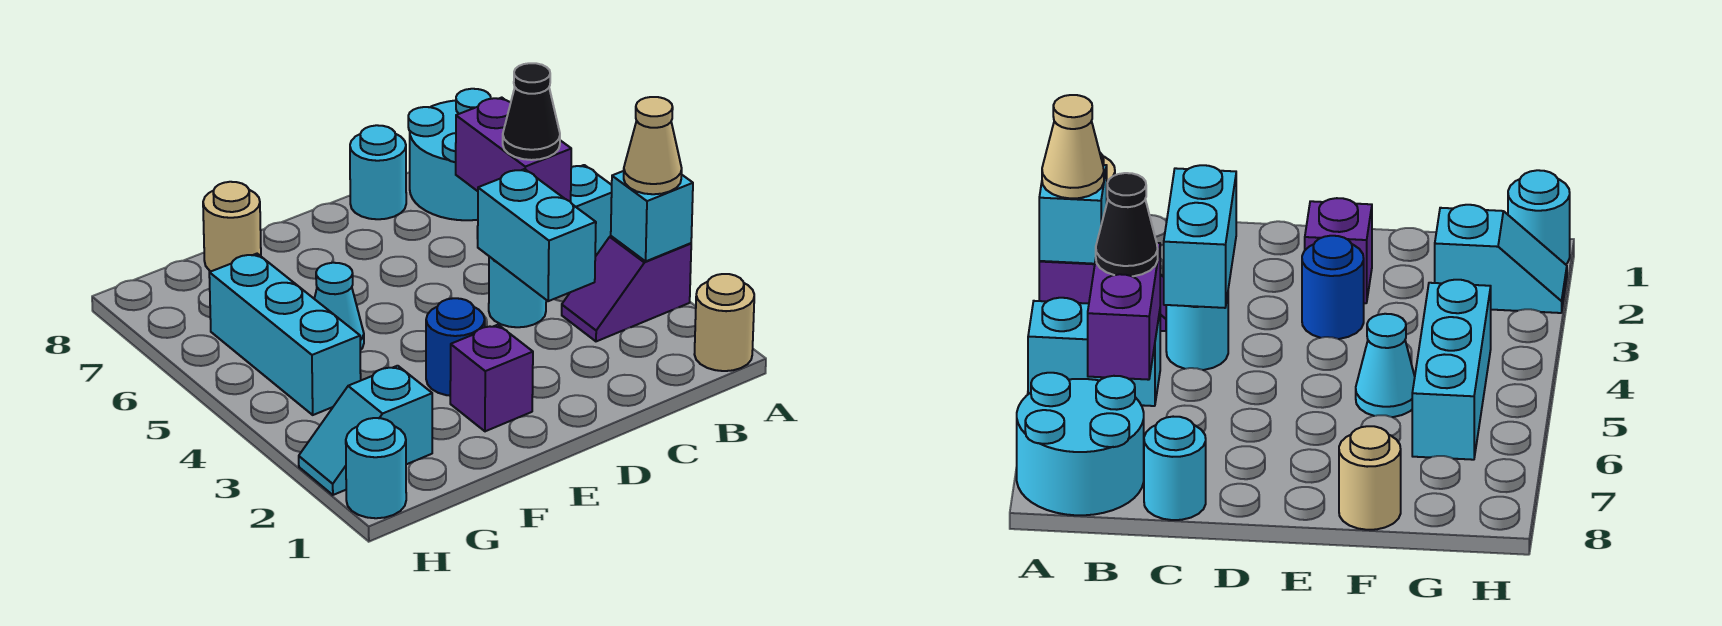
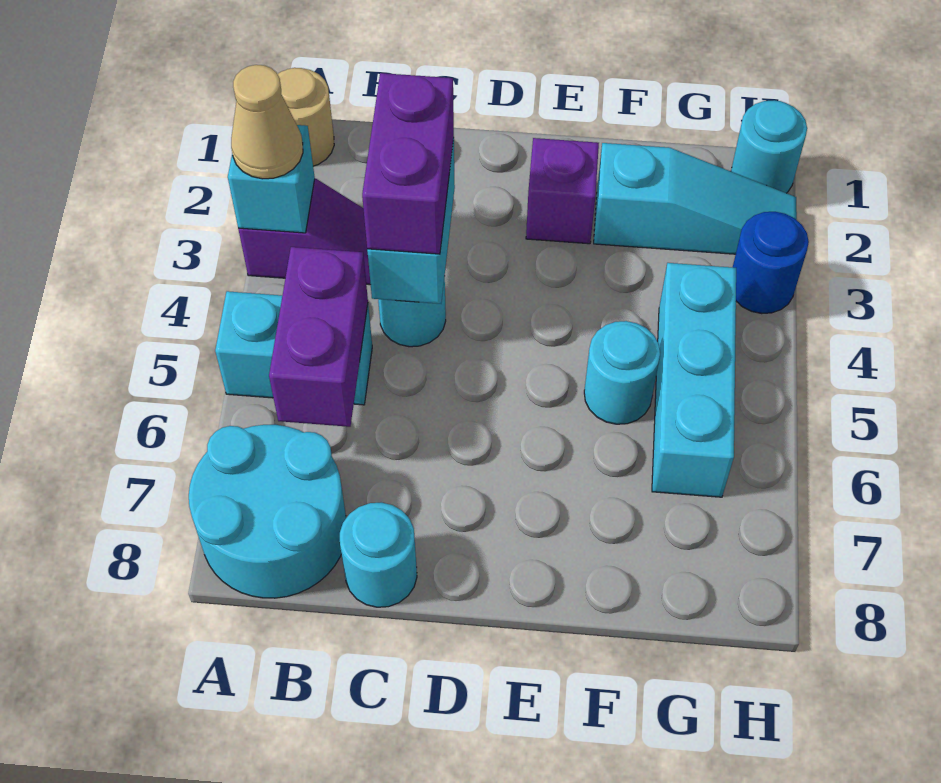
black 1x1 cone [503,63,560,160] -> none
none -> purple 1x2 brick [362,73,454,254]
blue 1x1 round brick [426,298,485,396] -> blue 1x1 round brick moved to [733,212,809,314]
cyan 1x1 cone [314,263,364,350] -> cyan 1x1 round brick [584,321,660,424]
tan 1x1 round brick [203,182,261,271] -> none
cyan 1x2 slope [299,366,432,495] -> cyan 1x3 slope [594,143,797,254]

